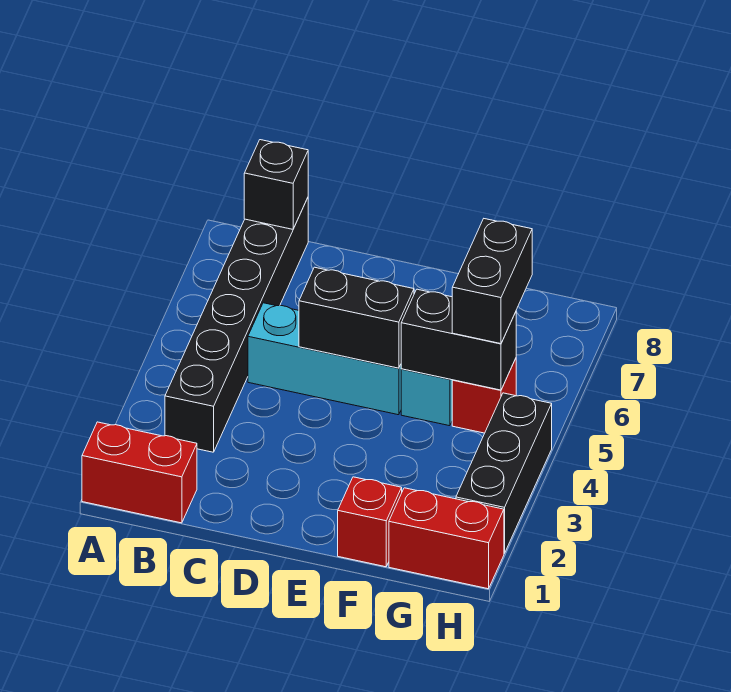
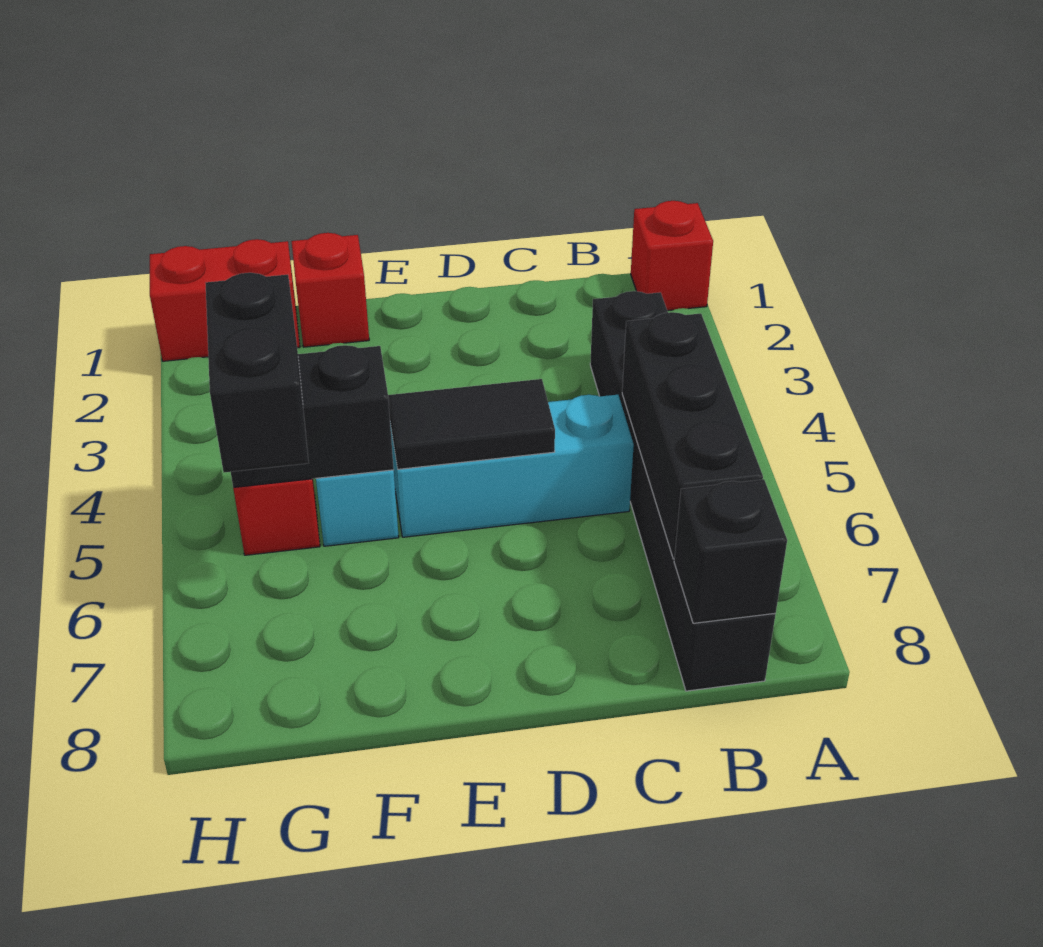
red 1x2 brick [82,422,197,523] -> red 1x1 brick [631,201,713,311]
black 1x2 brick [299,267,414,368] -> black 1x2 tile [388,379,555,469]
black 1x3 brick [456,393,552,553] -> black 1x3 brick moved to [622,312,763,559]

